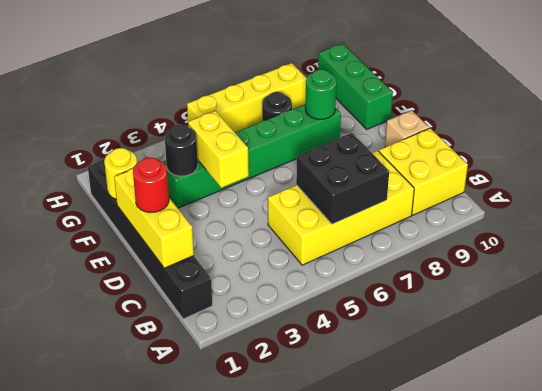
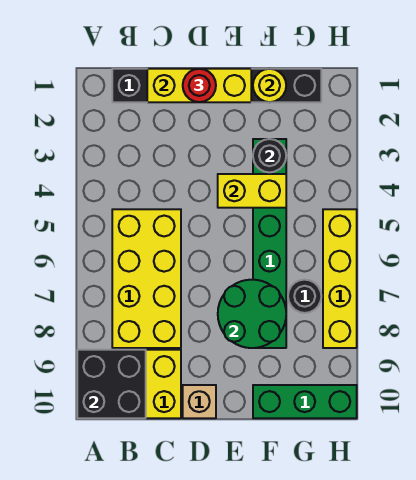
black 2x2 brick [296,133,389,224] -> black 2x2 brick moved to [77,350,146,418]
green 1x1 round brick [305,69,336,119] -> green 2x2 round brick [218,280,286,348]

